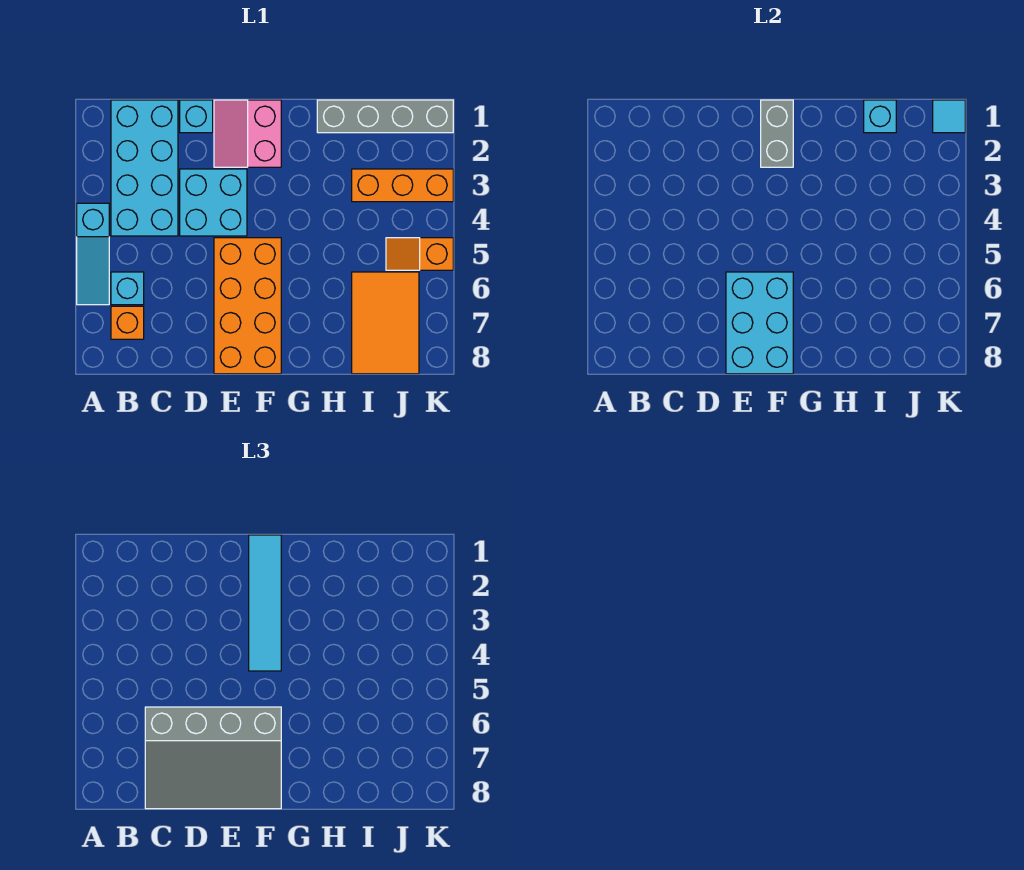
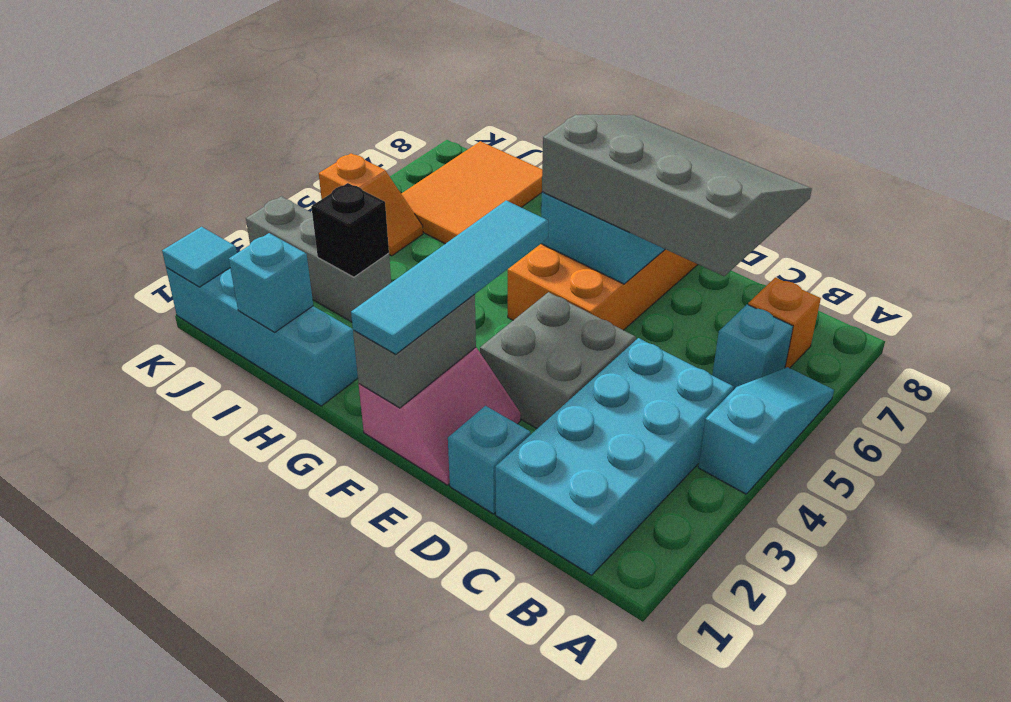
cyan 2x2 brick [180,169,247,236] -> grey 2x2 brick [480,292,636,429]
grey 1x4 brick [317,100,453,133] -> cyan 1x4 brick [166,267,358,406]
orange 1x3 brick [352,169,453,202] -> grey 1x3 brick [246,196,391,322]
none -> black 1x1 brick [311,183,389,277]

